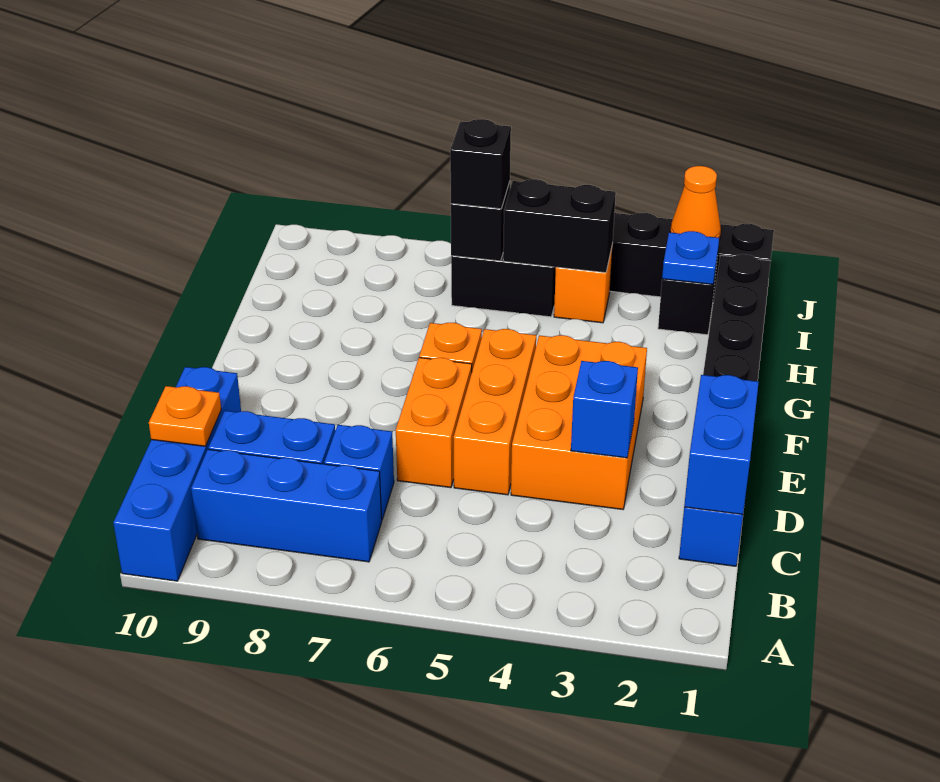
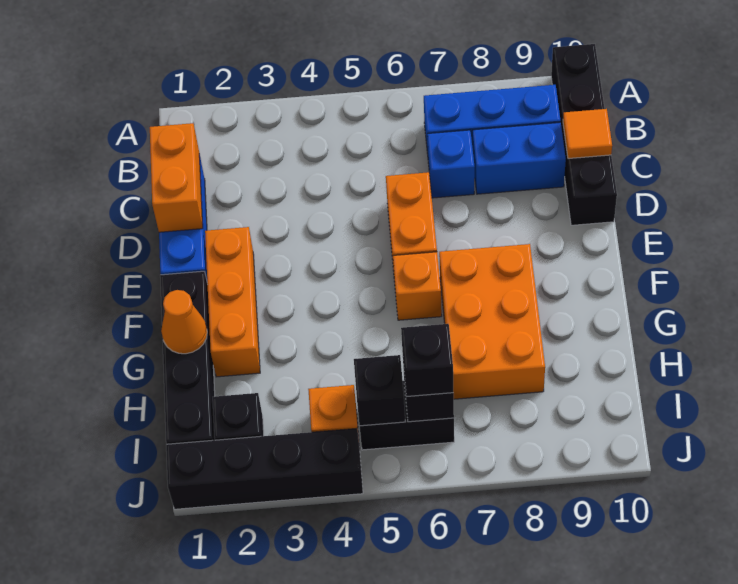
blue 1x4 brick [113,367,241,581] -> black 1x4 brick [551,44,617,225]
blue 1x2 brick [684,375,759,515] -> orange 1x2 brick [150,123,203,232]
orange 1x1 plate [149,386,221,446] -> orange 1x1 tile [563,109,612,159]
orange 2x3 brick [511,335,647,509] -> orange 2x3 brick moved to [439,244,545,399]
blue 1x1 brick [571,361,638,458] -> none
orange 1x3 brick [454,329,536,495] -> orange 1x3 brick moved to [205,227,260,377]
blue 1x1 plate [662,231,719,285] -> none
black 1x2 brick [503,179,616,273] -> black 1x1 brick [354,355,406,426]
orange 1x1 cone [670,166,721,239] -> orange 1x1 cone moved to [161,290,207,354]

